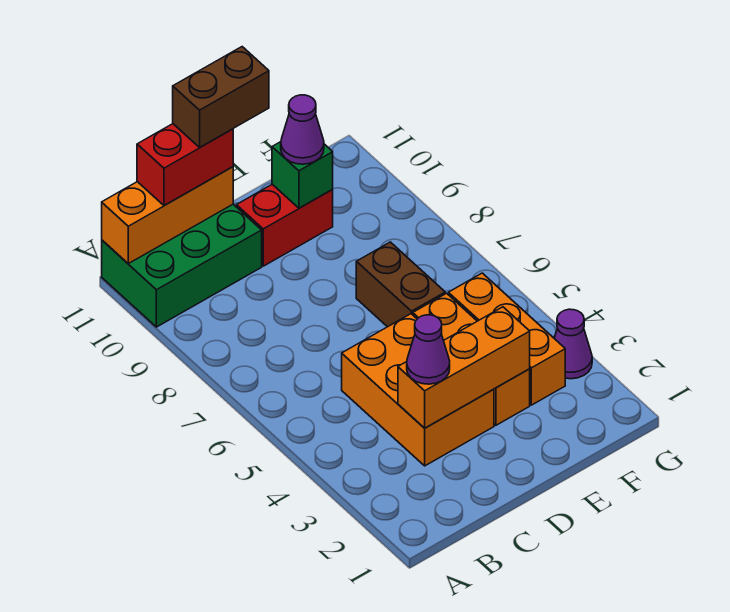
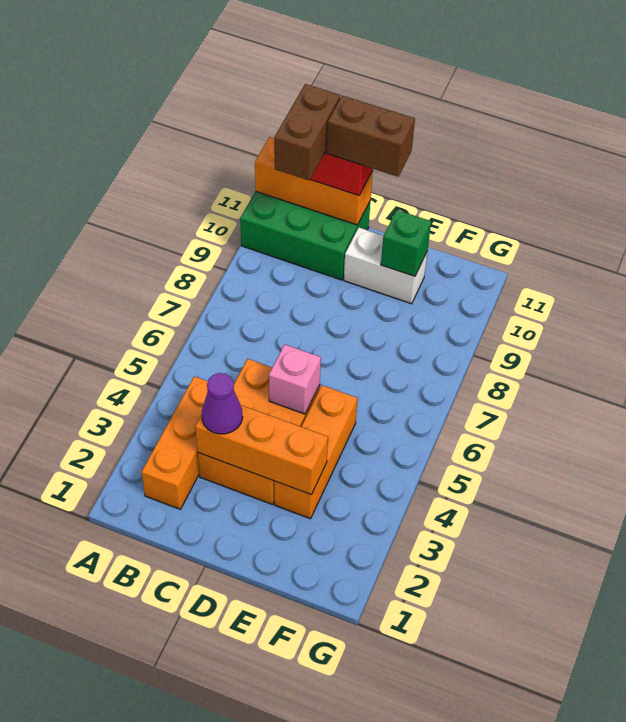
none -> pink 1x1 brick [269,345,321,414]
red 1x2 brick [236,184,333,266] -> white 1x2 brick [344,228,427,304]
brown 1x2 brick [356,242,445,327] -> brown 1x2 brick moved to [274,84,340,181]
purple 1x1 cone [281,95,324,164] -> none
orange 1x3 brick [448,273,565,405] -> orange 1x3 brick moved to [142,376,208,509]
purple 1x1 cone [554,309,592,379] -> none

